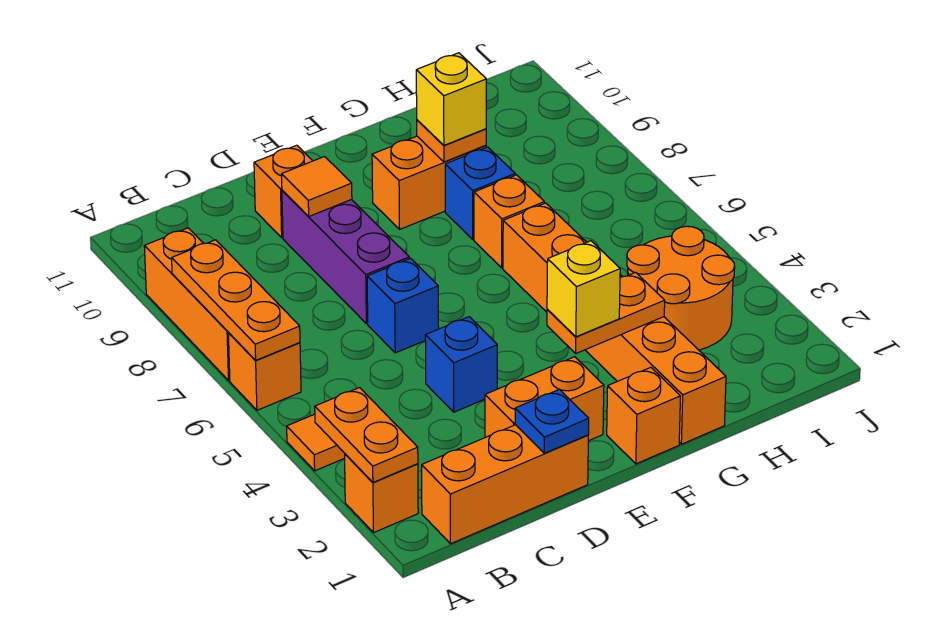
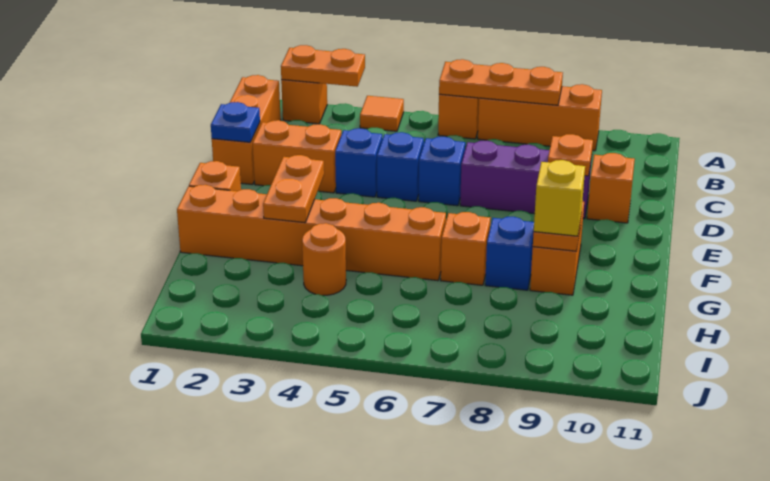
orange 1x2 brick [485,357,604,441] -> orange 1x2 brick turned to [253,120,341,193]
none -> blue 1x1 brick [377,132,424,201]
orange 1x1 tile [282,157,352,217] -> orange 1x1 plate [548,134,593,176]
yellow 1x1 brick [547,241,620,337] -> none
orange 2x2 round brick [627,226,735,350] -> orange 1x1 round brick [302,223,346,295]

